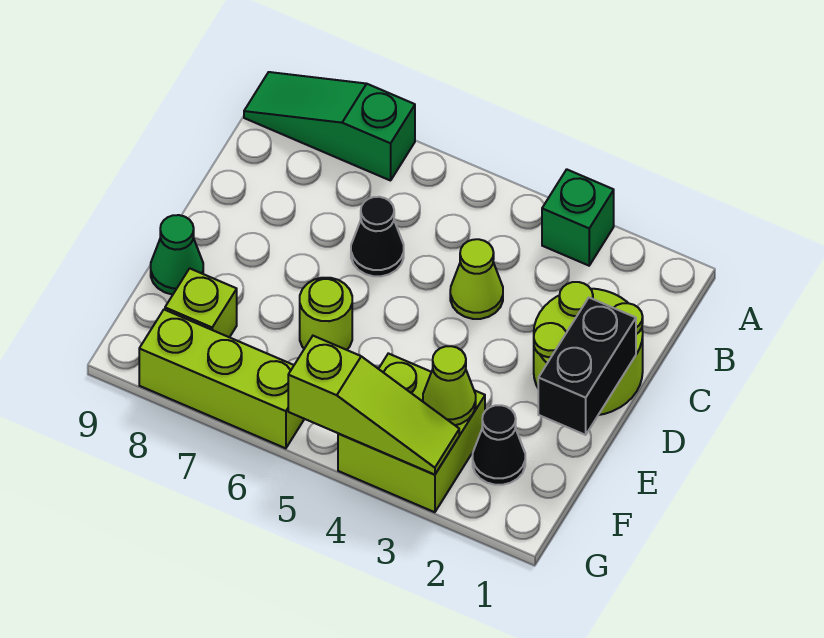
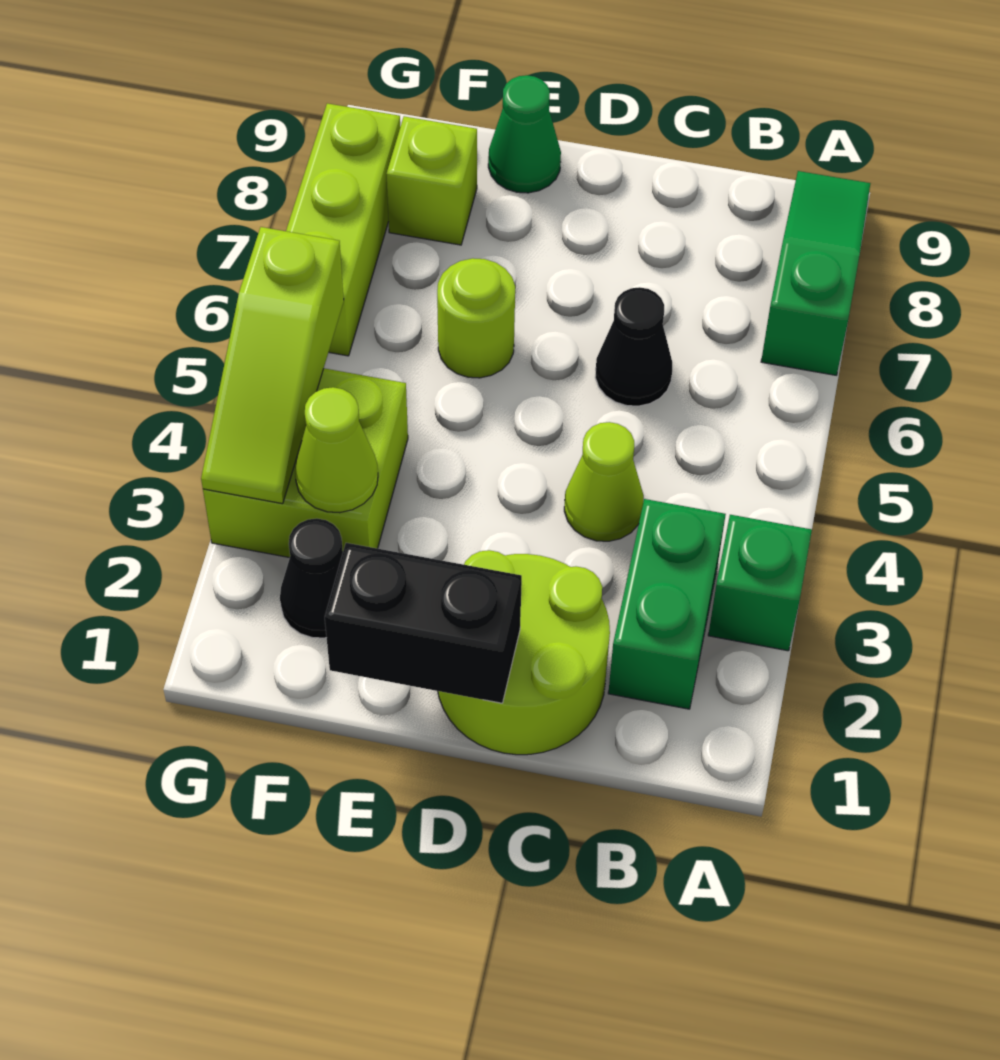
none -> green 1x2 brick [608,499,726,709]

